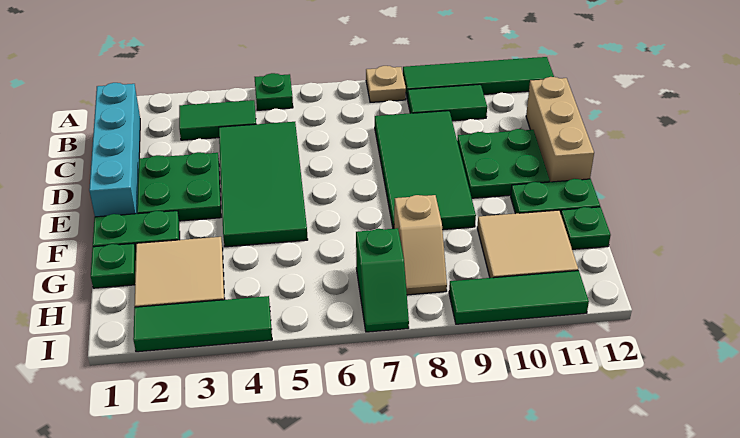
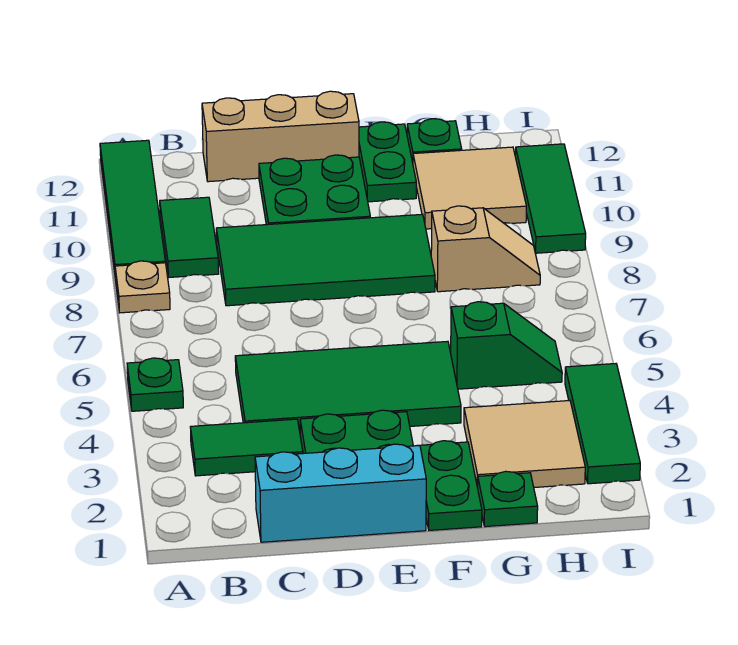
cyan 1x4 brick [89,83,140,217] -> cyan 1x3 brick [255,444,426,542]
green 1x2 tile [179,100,256,140] -> green 1x2 tile turned to [190,419,303,476]
green 1x2 slope [356,228,409,332] -> green 1x2 slope moved to [451,302,562,389]

